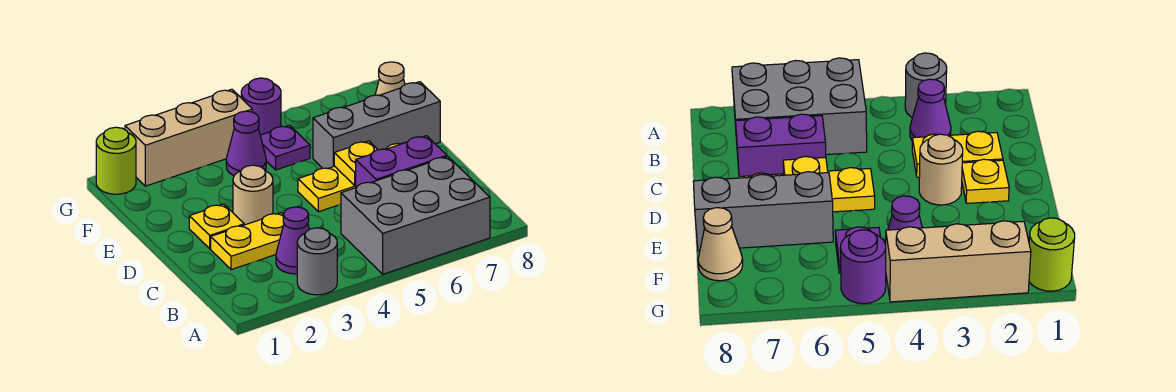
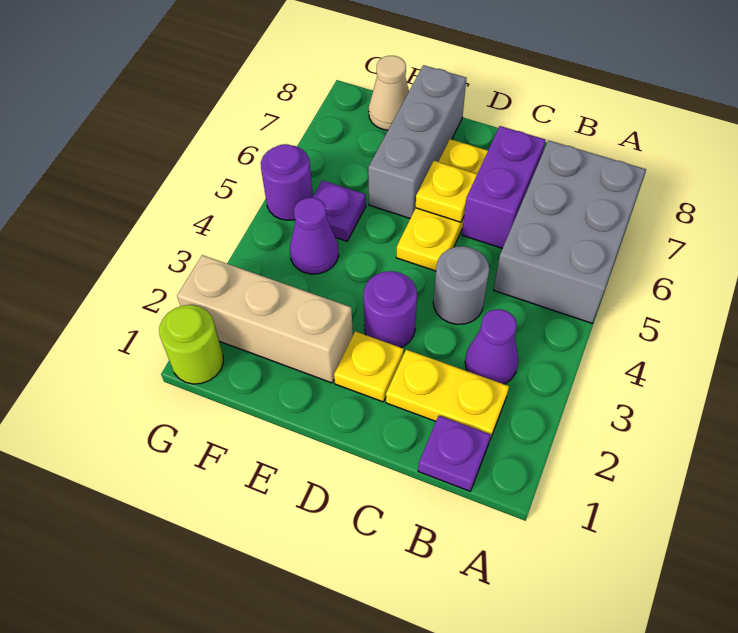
grey 1x1 round brick [297,228,337,295] -> grey 1x1 round brick moved to [433,246,489,324]
none -> purple 1x1 plate [418,416,491,491]
yellow 1x2 plate [211,213,284,270] -> yellow 1x2 plate turned to [386,350,509,439]
tan 1x1 round brick [233,165,273,225] -> purple 1x1 round brick [364,271,417,347]
tan 1x3 brick [125,89,252,186] -> tan 1x3 brick turned to [177,255,353,383]

